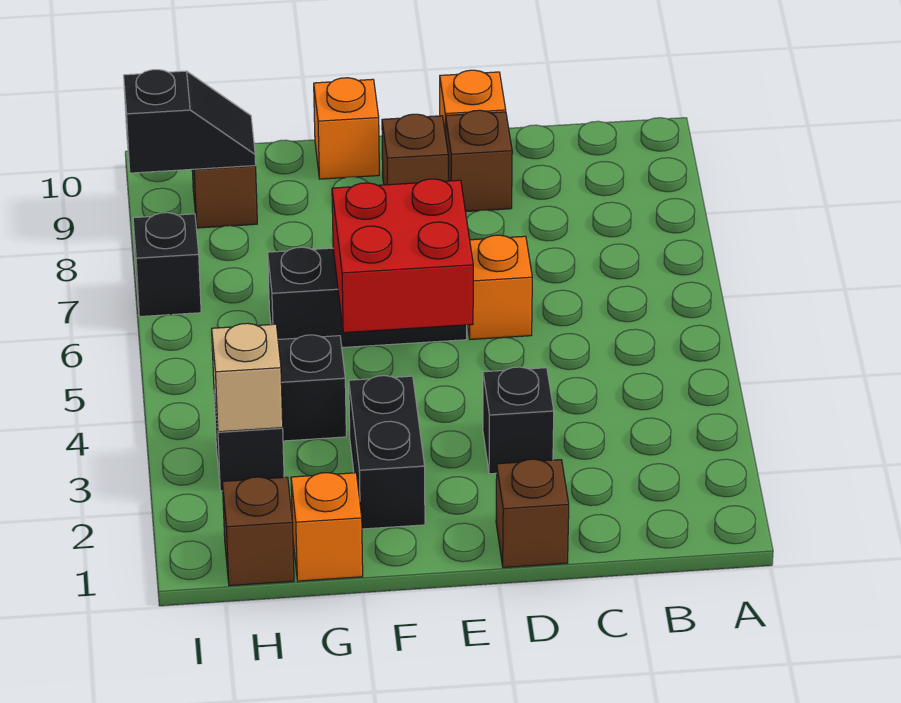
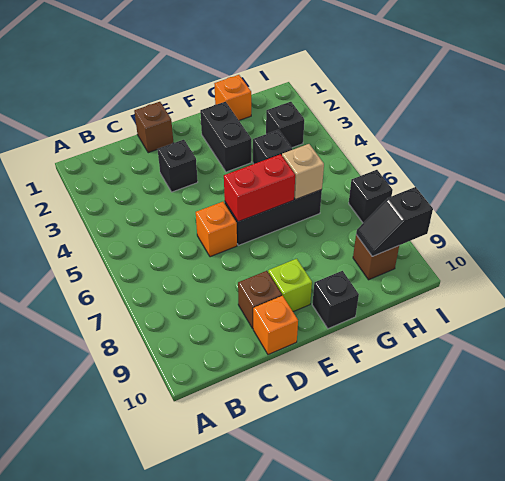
red 2x2 brick [332,179,473,333] -> red 1x2 brick [224,154,295,222]
brown 1x1 brick [382,114,448,185] -> lime 1x1 brick [268,259,312,312]
orange 1x1 brick [314,78,379,179] -> black 1x1 brick [312,271,359,329]
brown 1x1 brick [222,477,294,586] -> none
tan 1x1 brick [212,323,283,432] -> tan 1x1 brick moved to [282,144,324,200]

